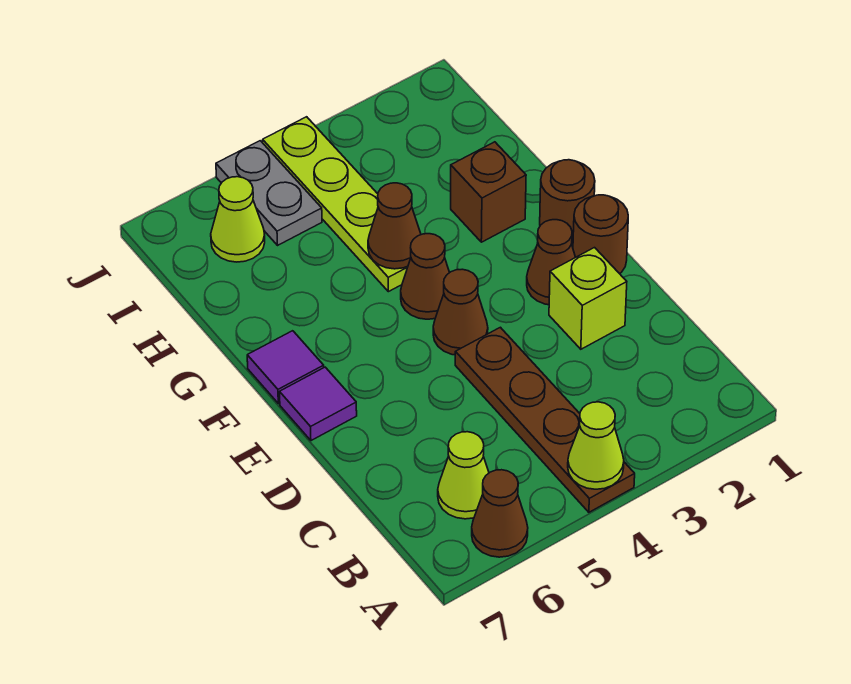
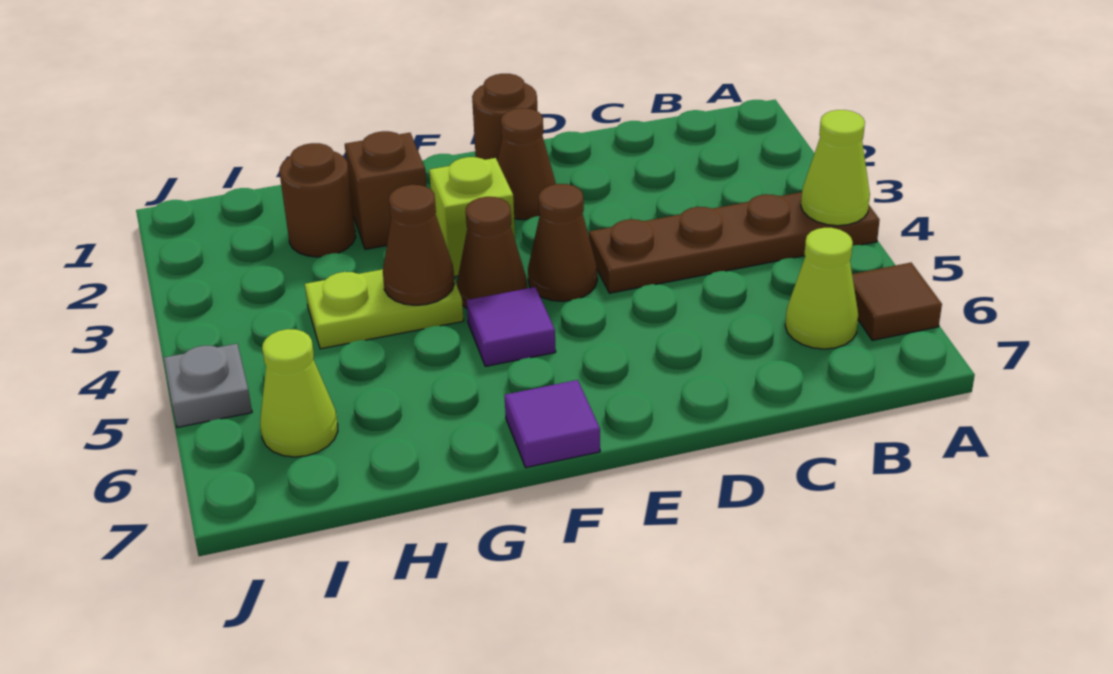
brown 1x1 cone [472,470,528,557] -> brown 1x1 tile [852,263,942,340]
lime 1x1 brick [549,248,627,349] -> lime 1x1 brick moved to [429,157,515,277]
purple 1x1 tile [280,367,357,441] -> purple 1x1 tile moved to [466,287,556,366]
brown 1x1 round brick [540,160,595,244] -> brown 1x1 round brick moved to [280,143,356,257]
lime 1x4 plate [263,117,408,292] -> lime 1x2 plate [305,269,464,349]
grey 1x2 plate [216,141,322,245] -> grey 1x1 plate [164,344,252,427]

